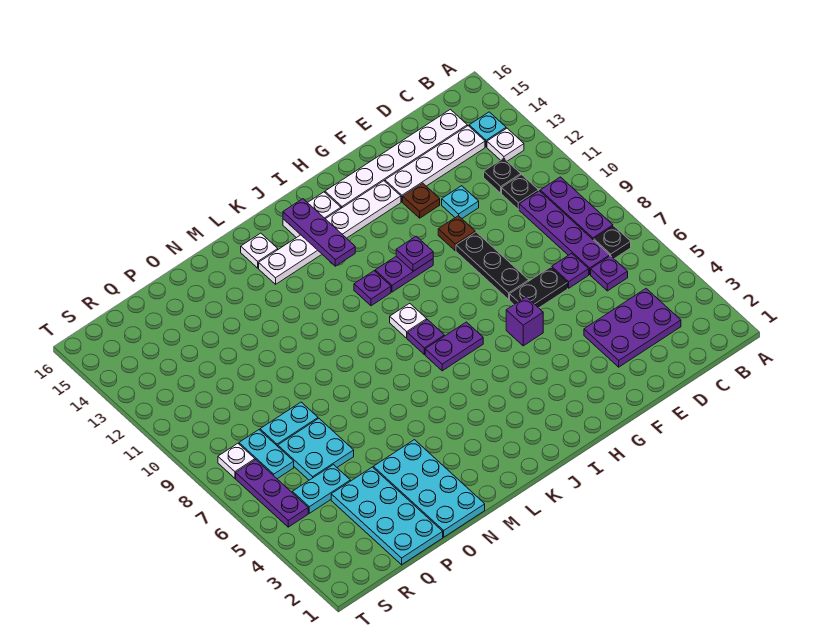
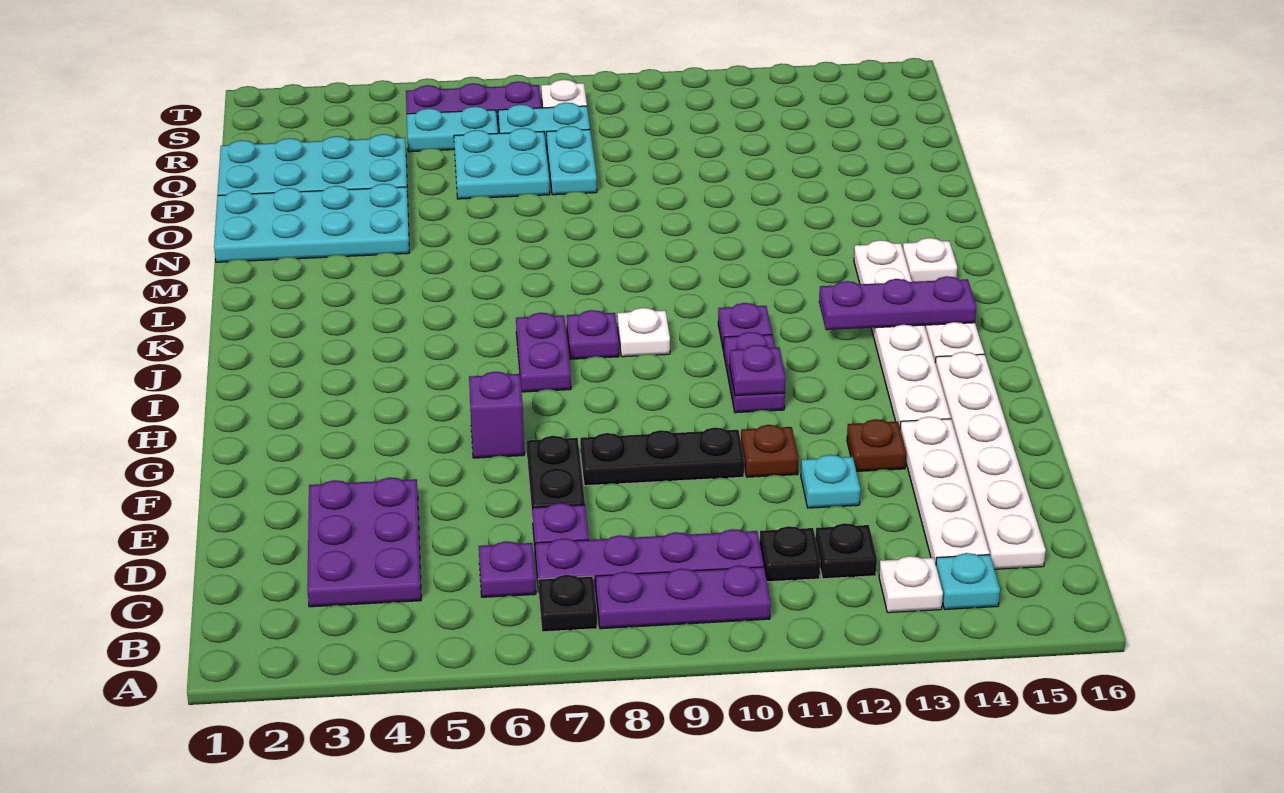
cyan 1x2 plate [292,465,350,513] -> cyan 1x2 plate turned to [407,107,498,152]

